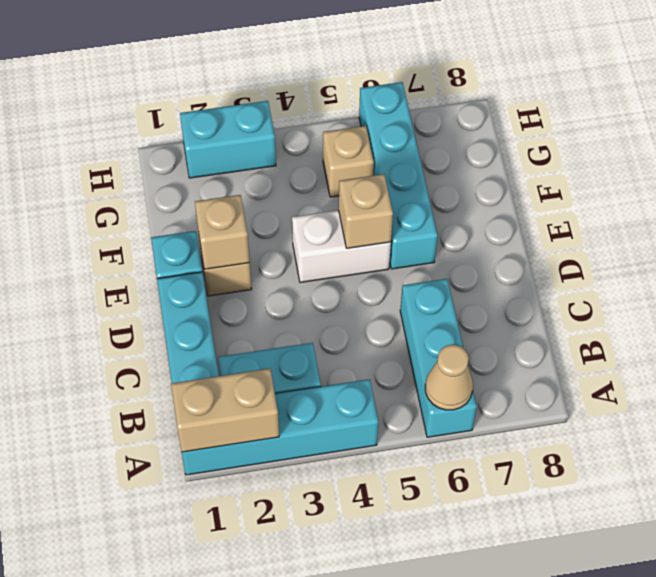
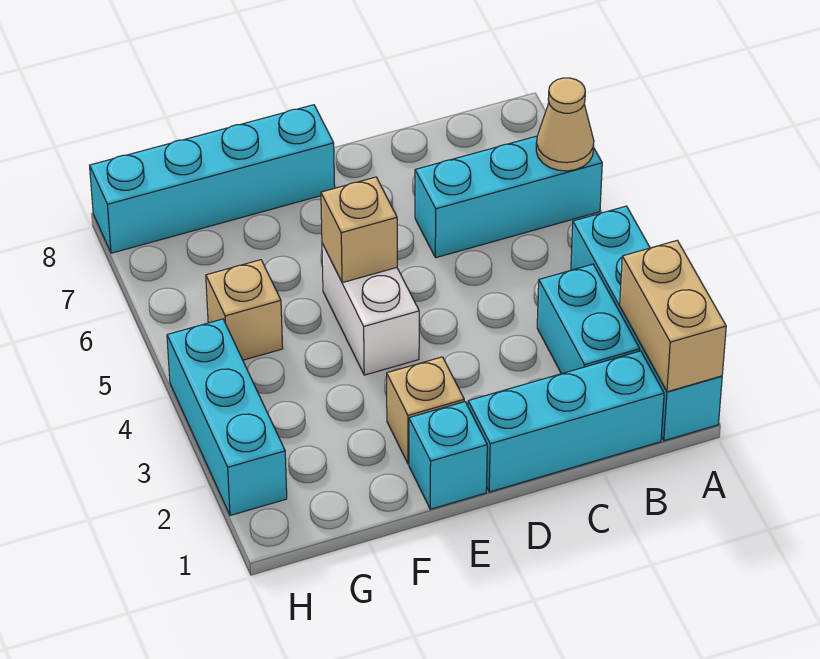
tan 1x1 brick [195,195,250,269] -> none
cyan 1x4 brick [359,82,438,269] -> cyan 1x4 brick moved to [90,105,335,253]
cyan 1x2 brick [180,101,276,178] -> cyan 1x3 brick [167,319,287,515]

